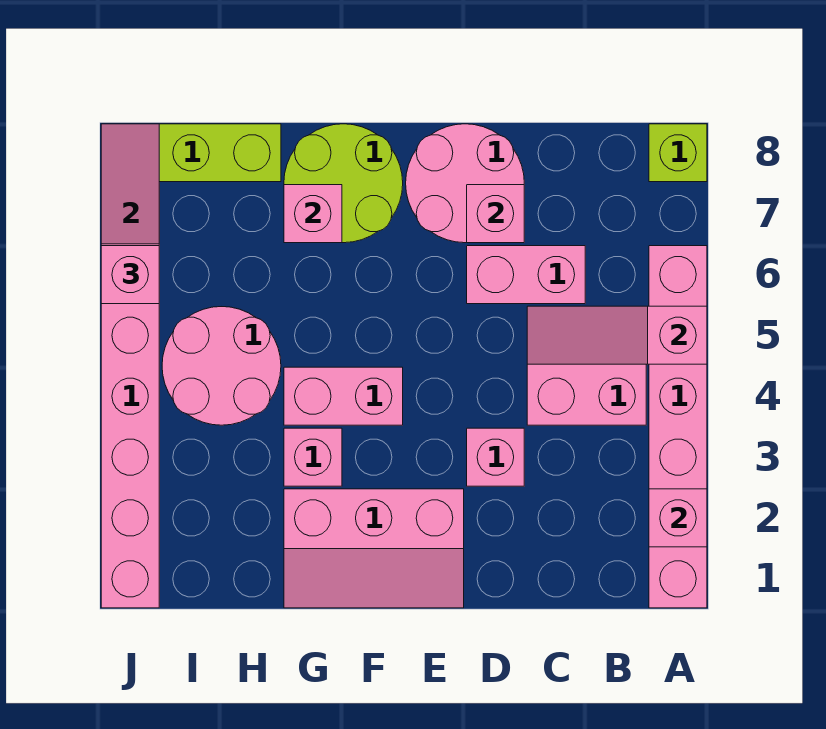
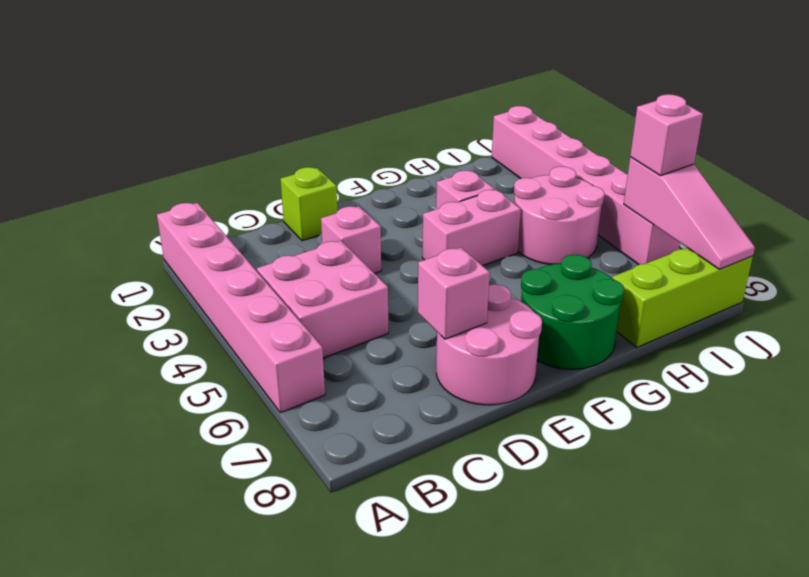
pink 1x1 brick [649,489,707,547] -> none
pink 1x3 slope [527,306,707,364] -> none
lime 1x1 brick [649,124,707,182] -> lime 1x1 brick moved to [280,167,337,241]
pink 1x2 brick [467,246,585,304] -> none
pink 2x3 slope [284,489,464,608] -> none
lime 2x2 round brick [284,124,403,243] -> green 2x2 round brick [521,255,624,369]
pink 1x1 brick [284,185,342,243] -> none

